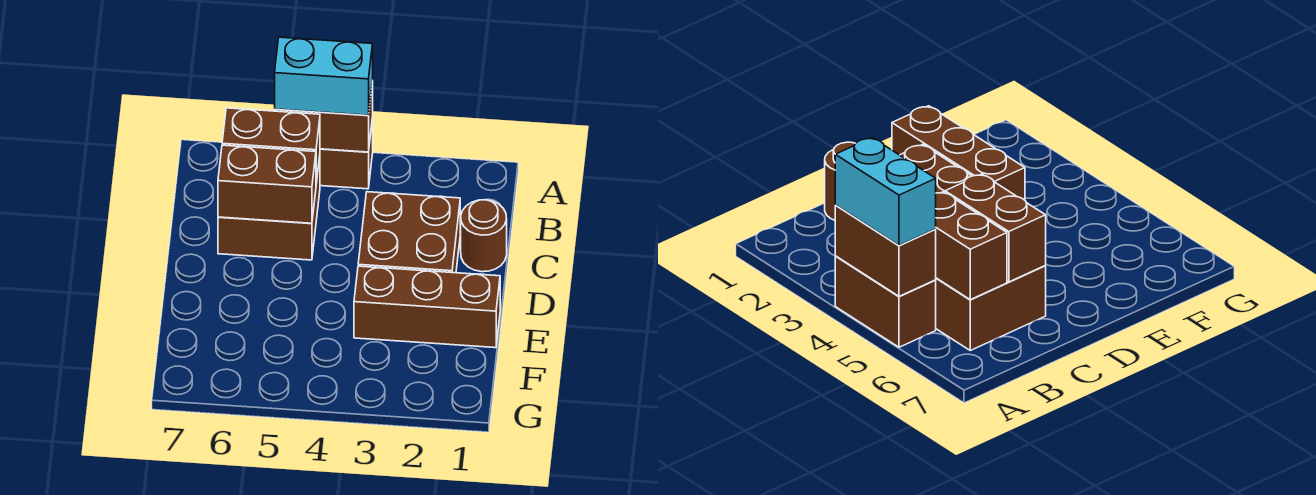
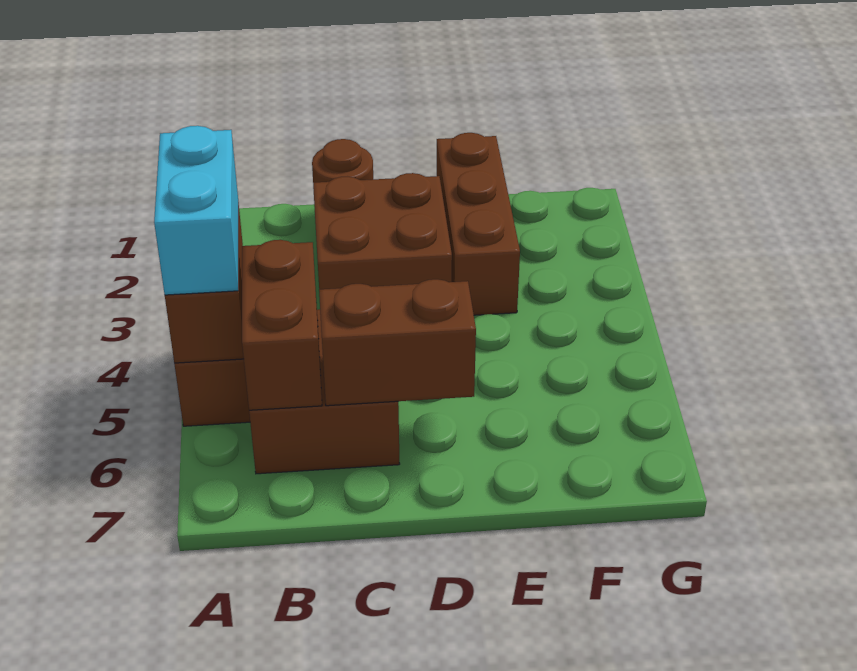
brown 1x2 brick [218,145,316,223] -> brown 1x2 brick turned to [319,279,476,406]

